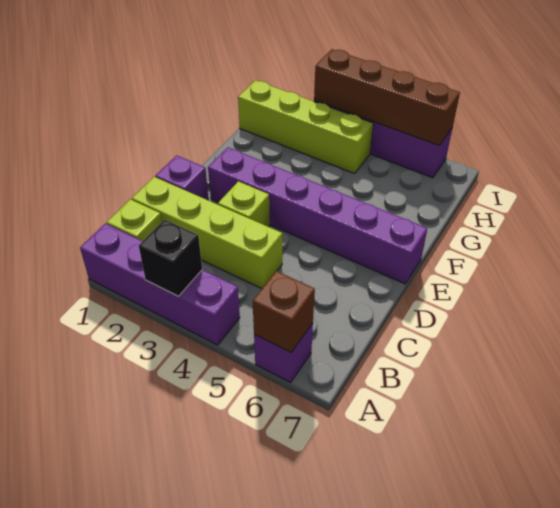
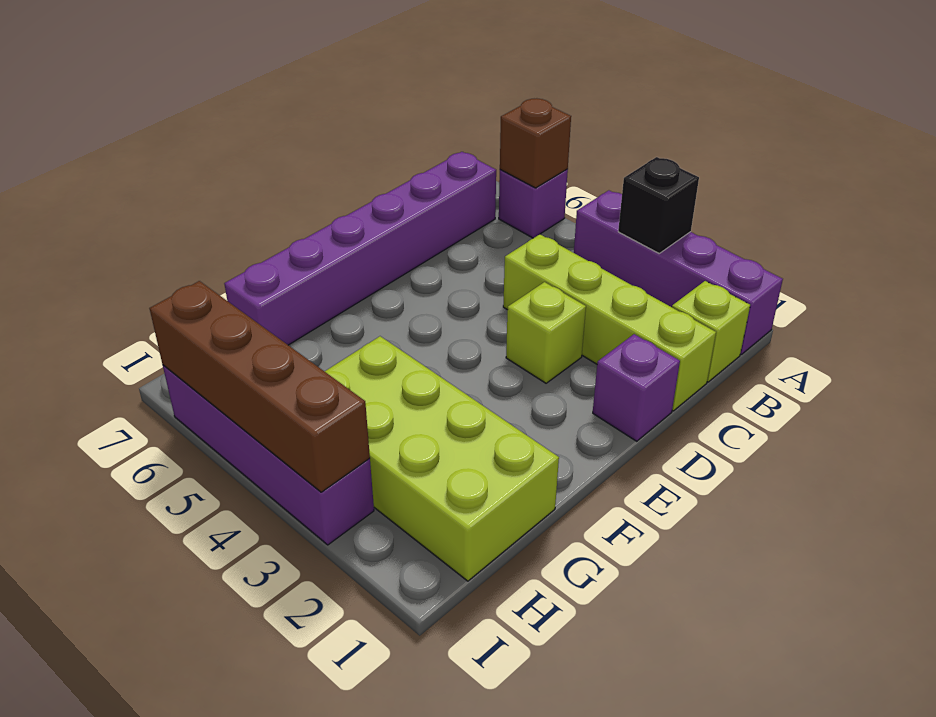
purple 1x6 brick [208,147,427,284] -> purple 1x6 brick turned to [224,152,496,345]
lime 1x4 brick [238,80,373,174] -> lime 2x4 brick [325,336,559,581]

